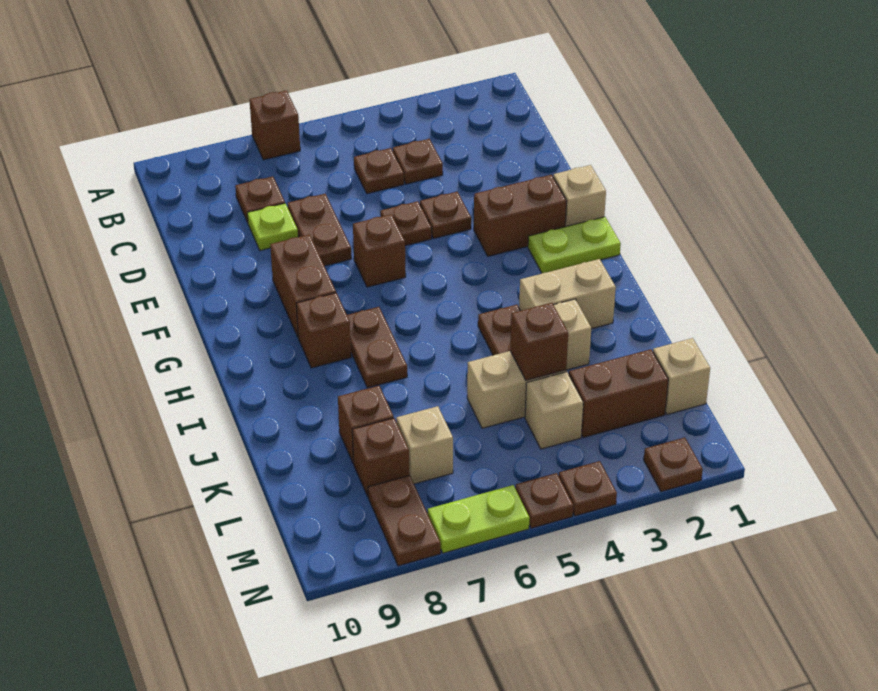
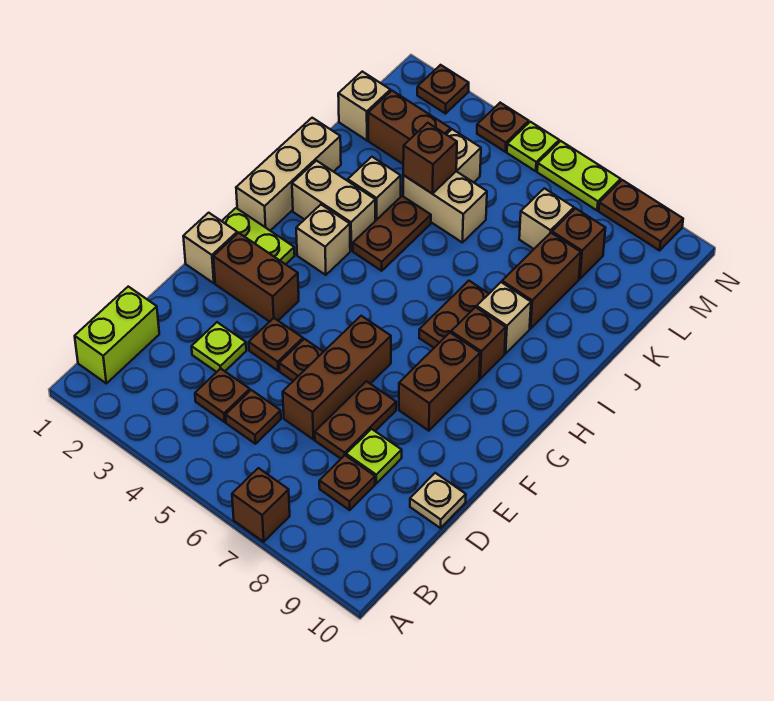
none -> lime 1x2 brick [75,287,159,383]
none -> lime 1x1 plate [192,322,246,372]
none -> tan 1x1 plate [410,473,466,528]
brown 1x1 brick [353,214,406,287] -> brown 1x3 brick [283,316,391,439]
none -> tan 1x3 brick [236,118,341,231]
none -> tan 1x1 brick [296,205,350,275]
none -> tan 1x1 brick [477,282,531,354]
brown 1x1 brick [338,386,394,463] -> brown 1x2 brick [502,233,581,328]
brown 1x2 plate [368,475,441,566] -> brown 1x2 plate turned to [599,180,683,250]
brown 1x1 plate [515,473,573,528] -> lime 1x1 plate [507,122,559,171]

